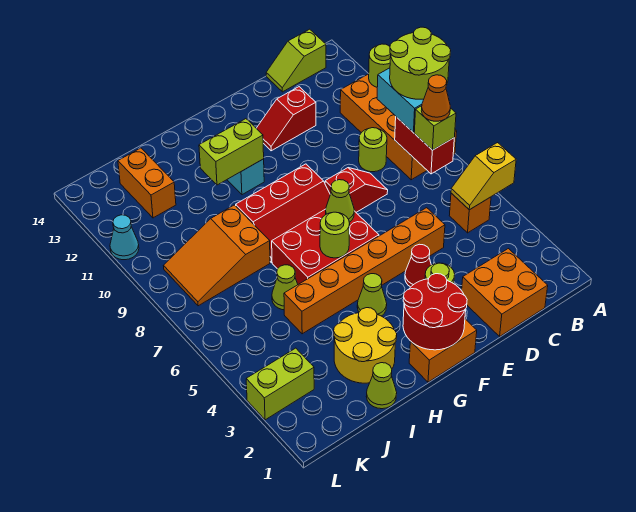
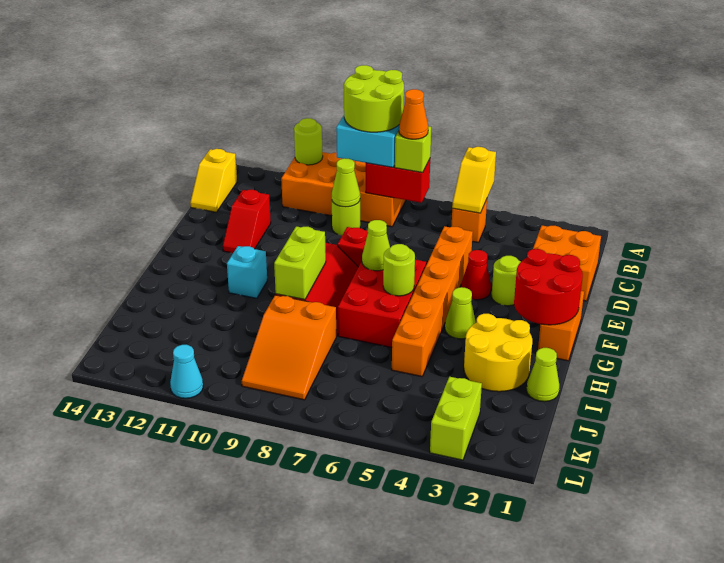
lime 1x2 slope [266,29,326,92] -> yellow 1x2 slope [190,149,237,212]
lime 1x2 brick [199,119,264,185] -> lime 1x2 brick moved to [274,226,326,300]
lime 1x1 cone [272,265,298,310] -> lime 1x1 cone moved to [332,158,360,207]
orange 1x2 brick [118,148,176,218] -> none

